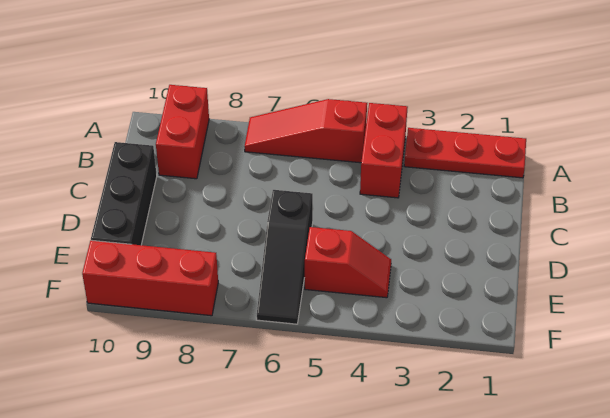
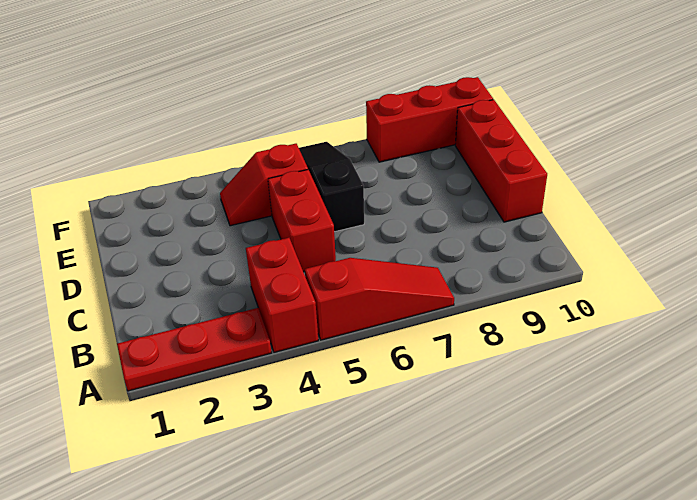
red 1x2 brick [156,85,209,179] -> red 1x2 brick moved to [268,170,336,272]
black 1x3 brick [91,142,157,245] -> red 1x3 brick [455,100,547,222]

